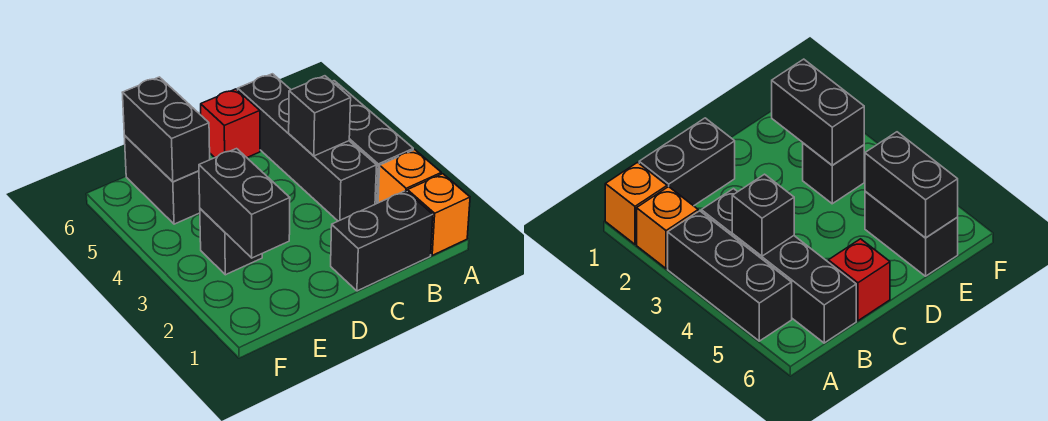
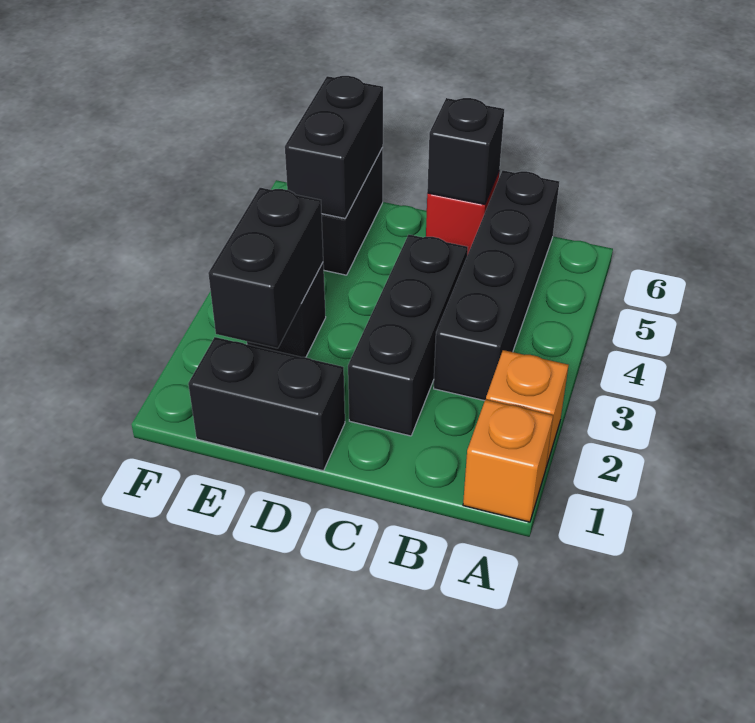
black 1x3 brick [332,81,413,204] -> black 1x3 brick moved to [348,235,468,436]
black 1x2 brick [331,191,433,291] -> black 1x2 brick moved to [188,337,345,471]
black 1x1 brick [289,76,351,156] -> black 1x1 brick moved to [427,98,504,204]

